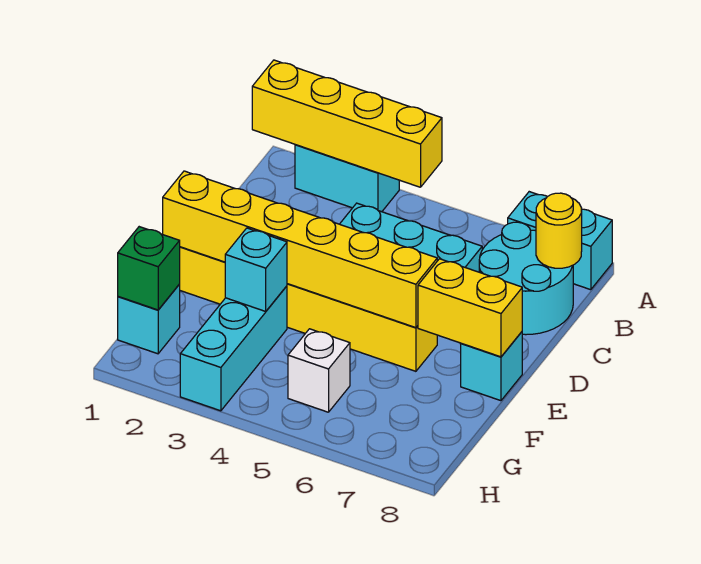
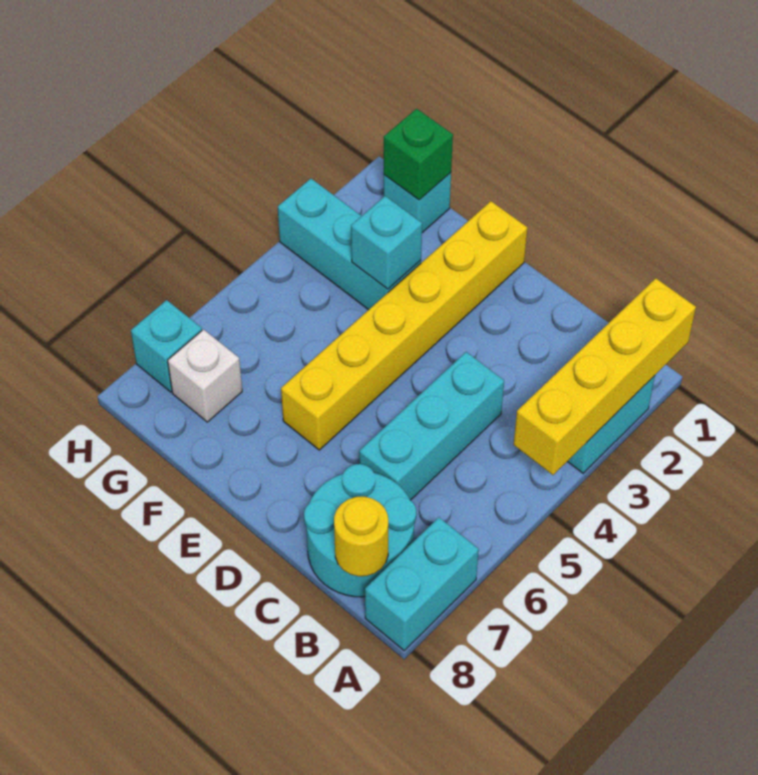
yellow 1x6 brick [163,171,437,328] -> none
yellow 1x2 brick [418,259,522,357] -> none
cyan 1x1 brick [461,332,522,401] -> cyan 1x1 brick moved to [131,300,202,392]
white 1x1 brick [288,329,350,412] -> white 1x1 brick moved to [168,329,242,422]

